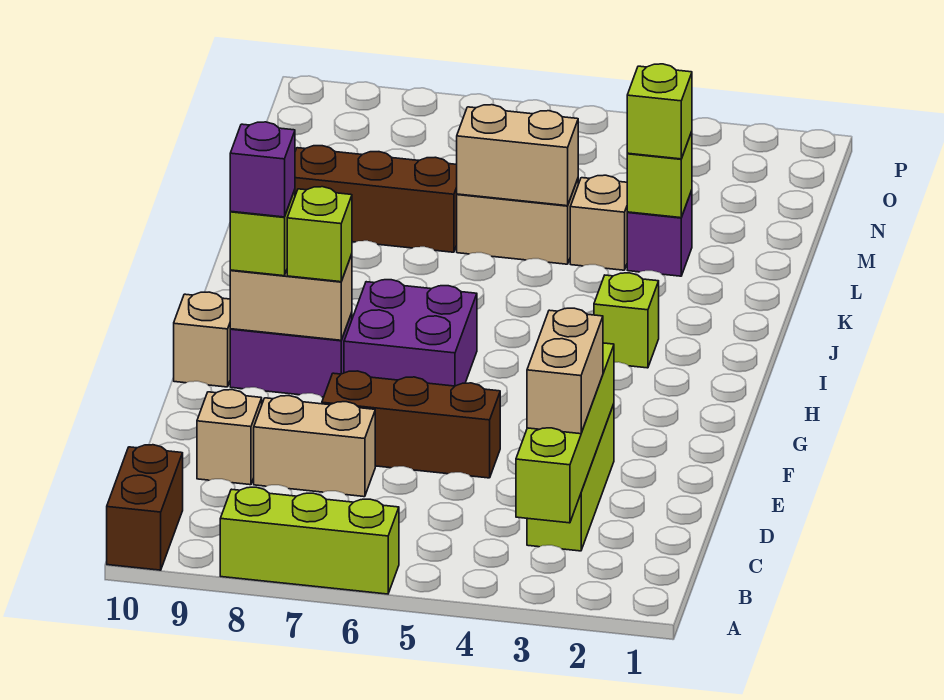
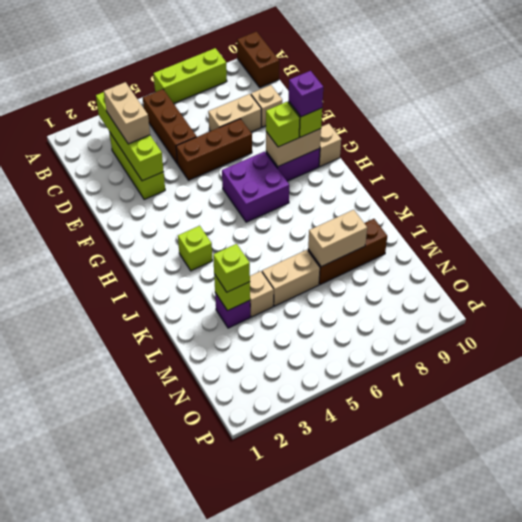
none -> brown 1x3 brick [143,89,197,164]
tan 1x2 brick [457,105,578,206] -> tan 1x2 brick moved to [308,210,367,267]

